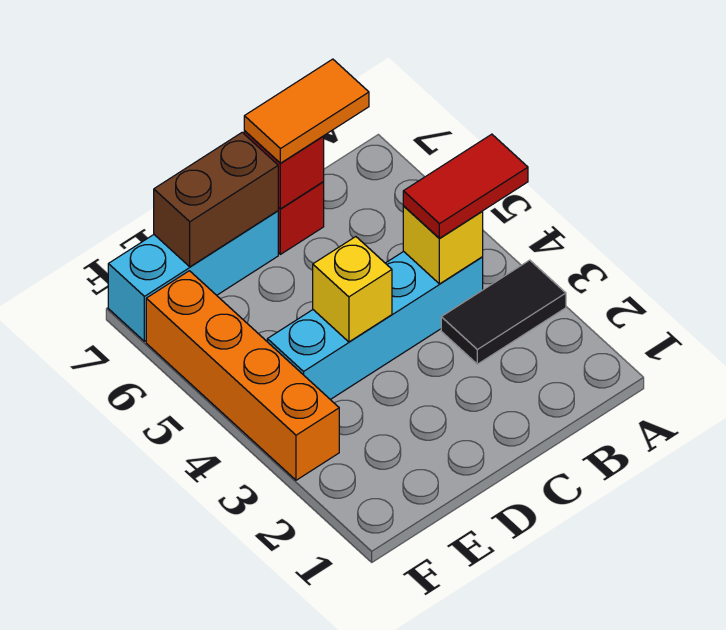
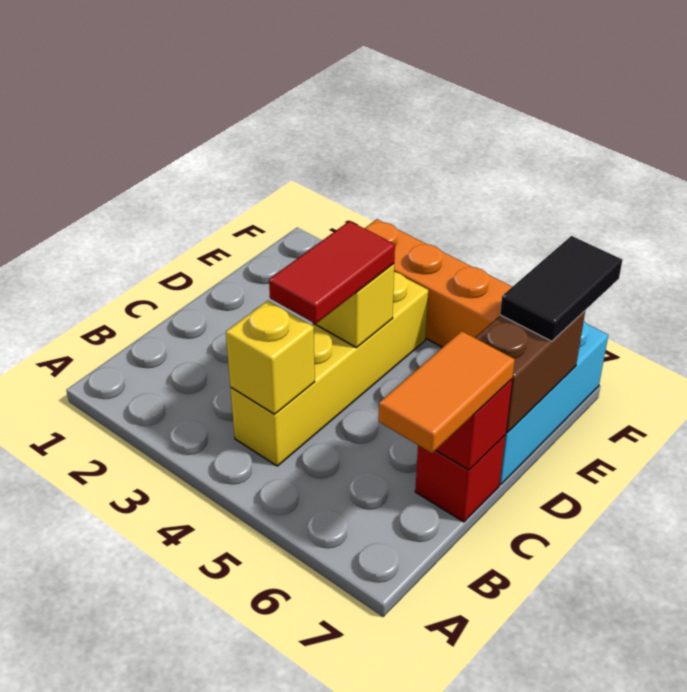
black 1x2 tile [441,260,566,364] -> black 1x2 tile moved to [500,236,622,341]
red 1x2 tile [403,134,528,239] -> red 1x2 tile moved to [269,221,395,324]
cyan 1x4 brick [267,251,483,400] -> yellow 1x4 brick [231,272,428,466]

